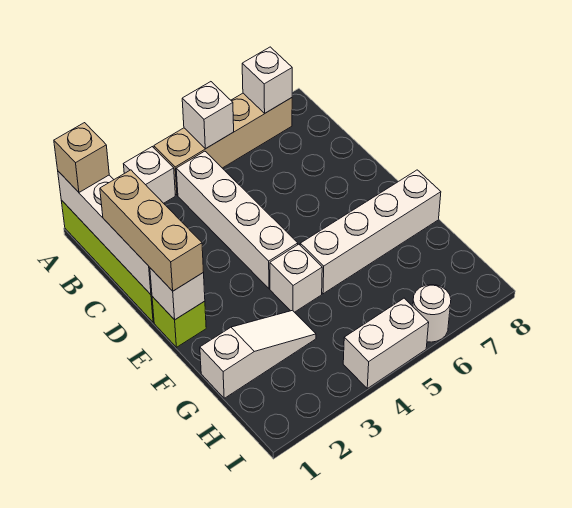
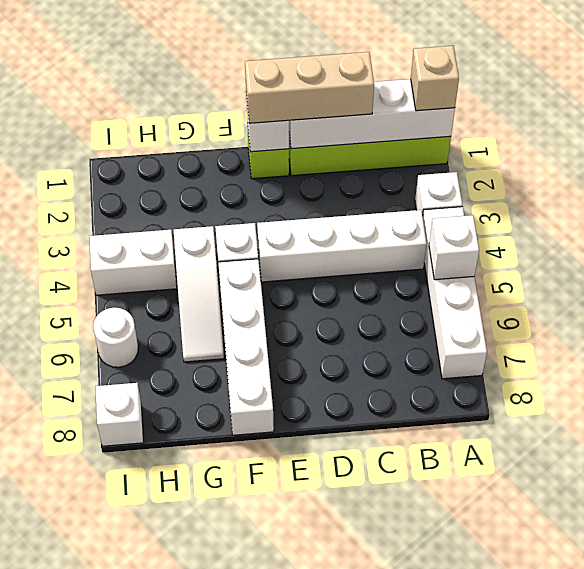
tan 1x4 brick [154,93,292,195] -> white 1x4 brick [423,207,487,379]
white 1x1 brick [242,47,292,113] -> white 1x1 brick moved to [96,383,143,446]
white 1x3 slope [200,310,316,398] -> white 1x3 slope moved to [174,226,224,362]
white 1x2 brick [343,298,429,388] -> white 1x2 brick turned to [89,230,177,295]

